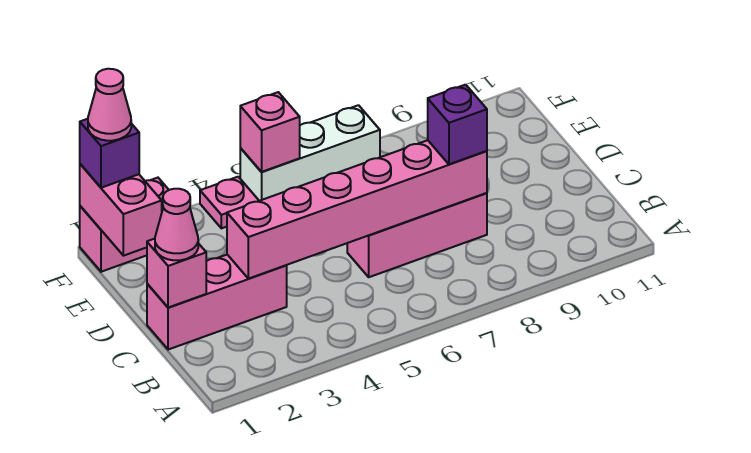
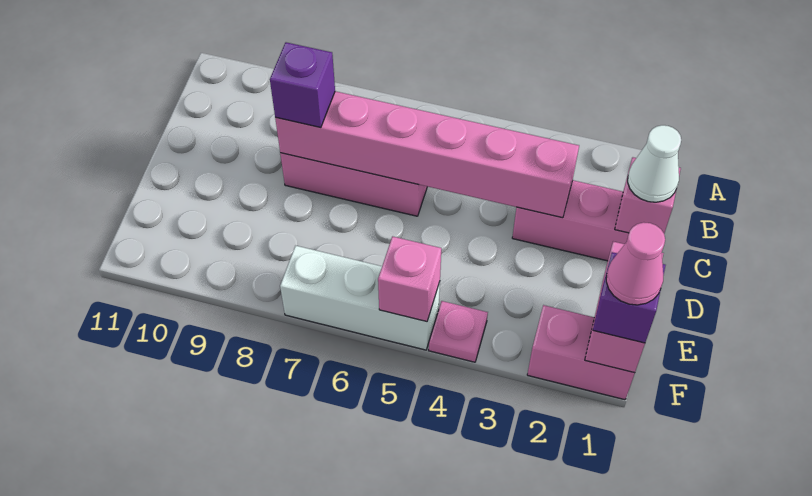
pink 1x1 cone [155,189,198,260] -> white 1x1 cone [628,125,681,202]

